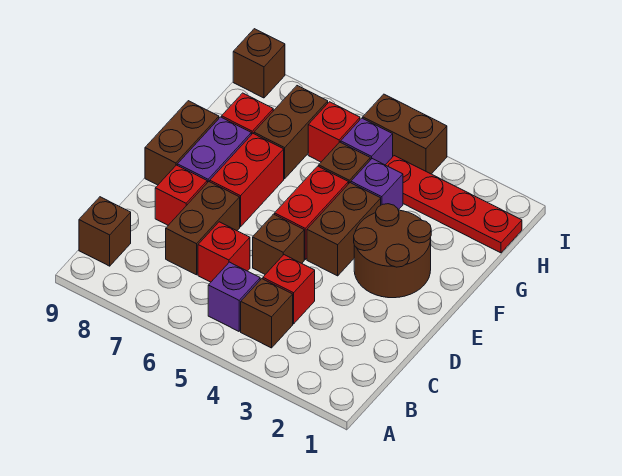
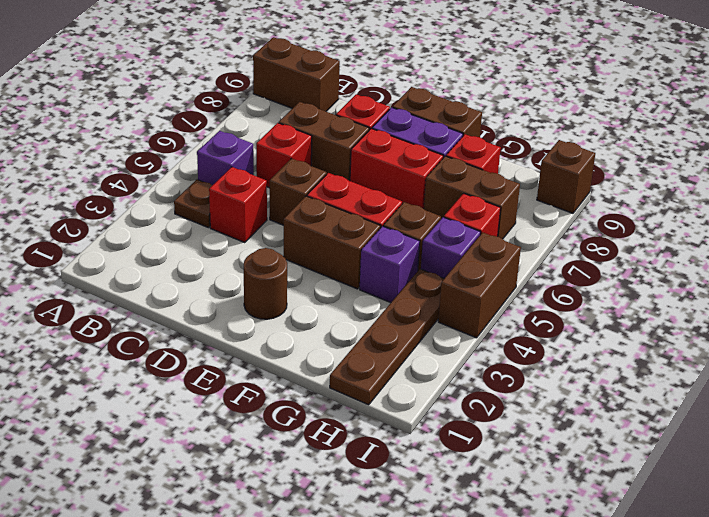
brown 1x1 brick [241,279,293,348] -> brown 1x1 plate [174,180,212,228]
brown 1x1 brick [79,197,131,266] -> brown 1x2 brick [253,37,340,111]
brown 2x2 round brick [354,204,431,298] -> brown 1x1 round brick [244,248,287,319]
red 1x4 plate [386,156,522,253] -> brown 1x4 plate [330,269,444,405]

